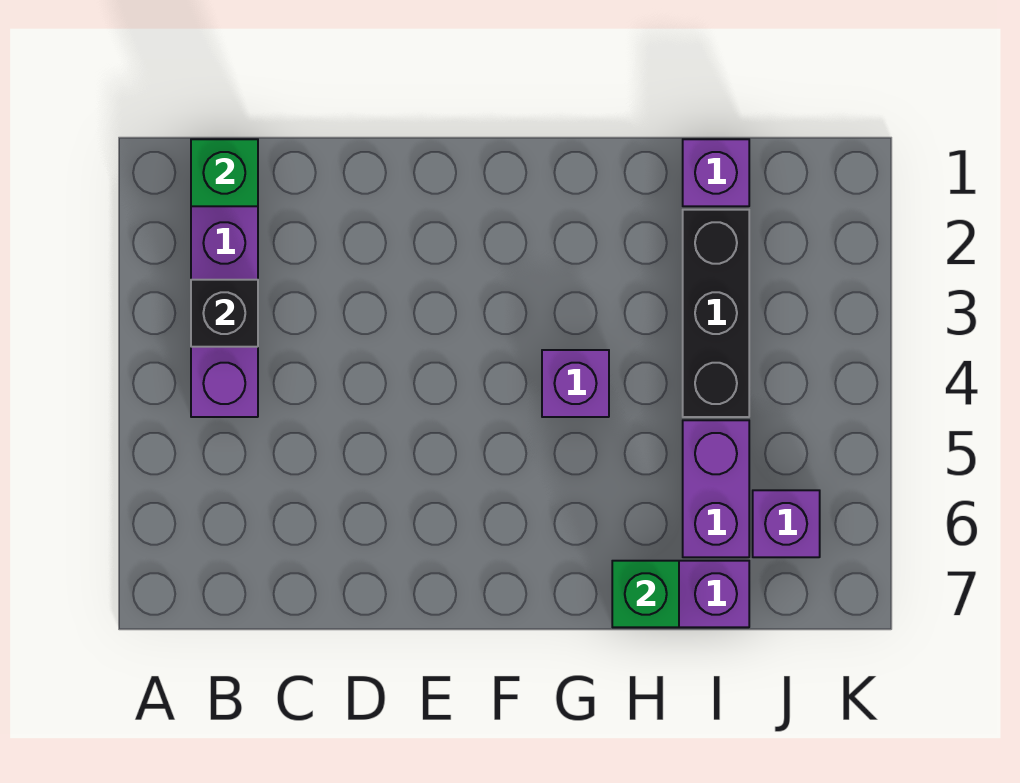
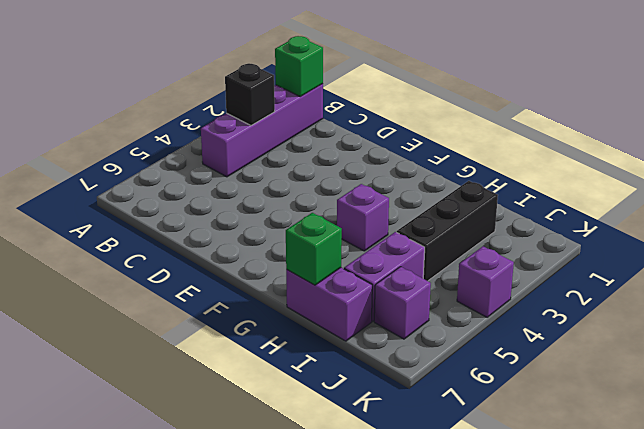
purple 1x1 brick [683,139,749,206] -> purple 1x1 brick moved to [457,246,514,317]

